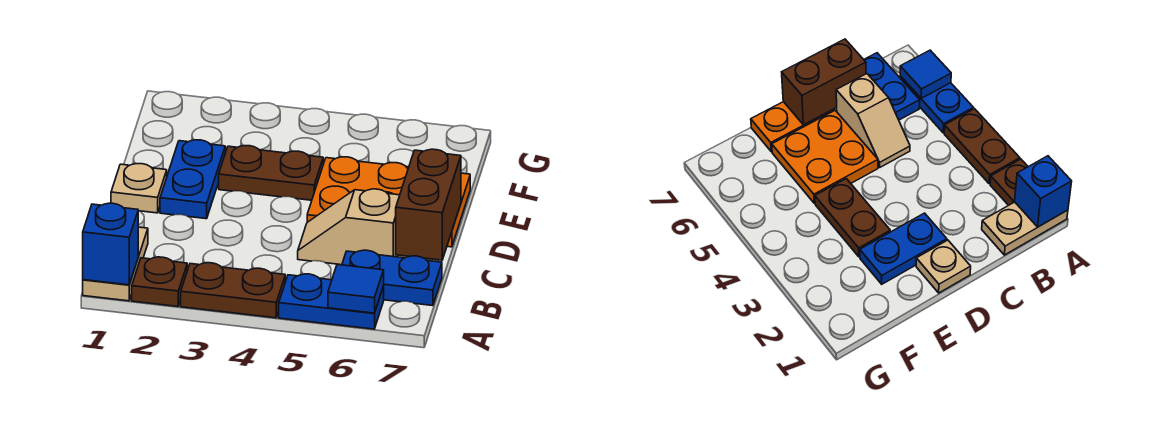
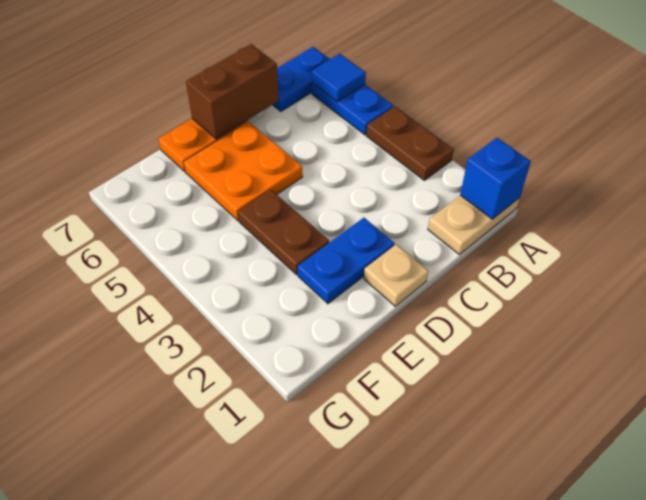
brown 1x1 plate [132,257,187,307] -> none
blue 1x2 plate [342,250,442,306] -> blue 1x2 plate turned to [273,47,330,111]
tan 1x2 slope [298,189,400,265] -> none

